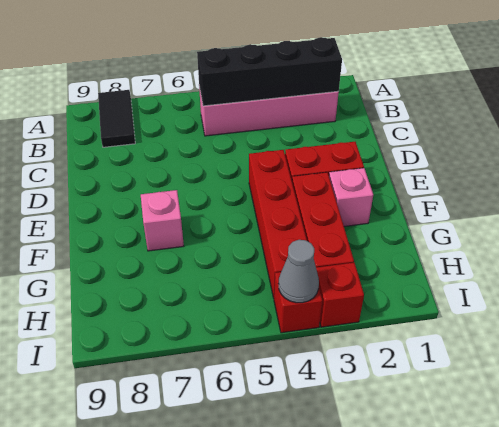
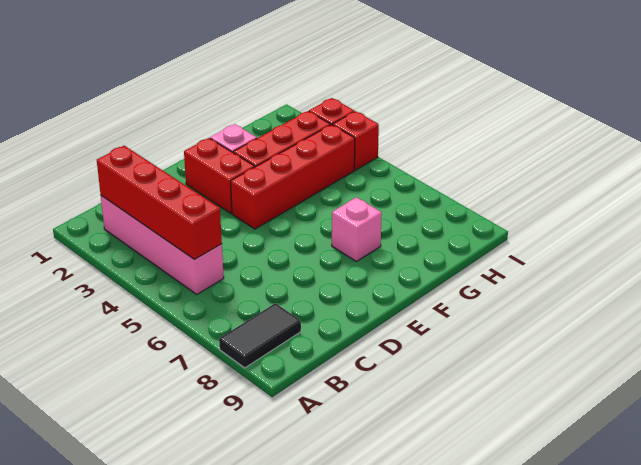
black 1x4 brick [197,37,342,106] -> red 1x4 brick [97,146,222,260]
grey 1x1 cone [278,240,319,303] -> none

